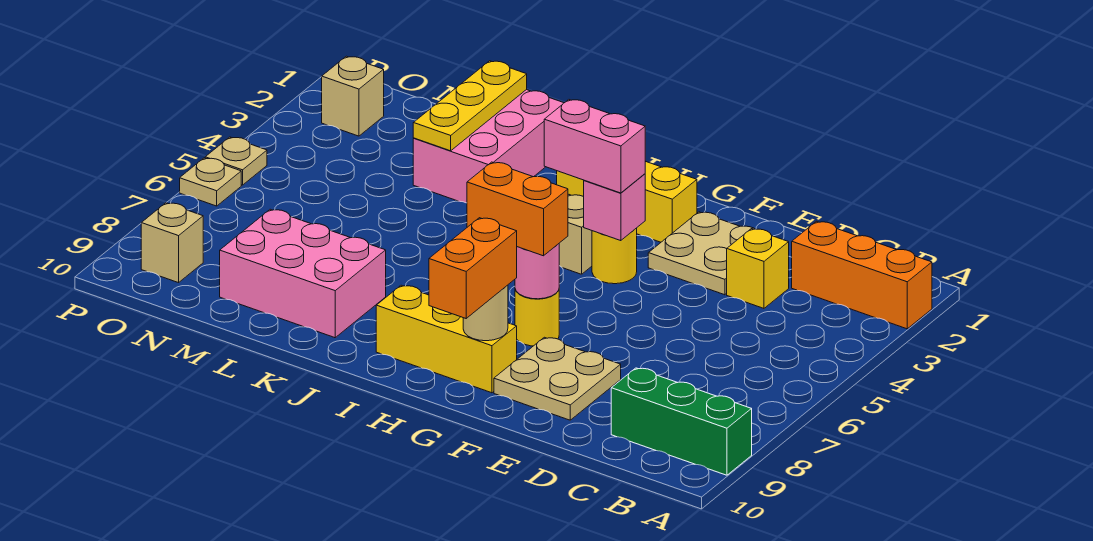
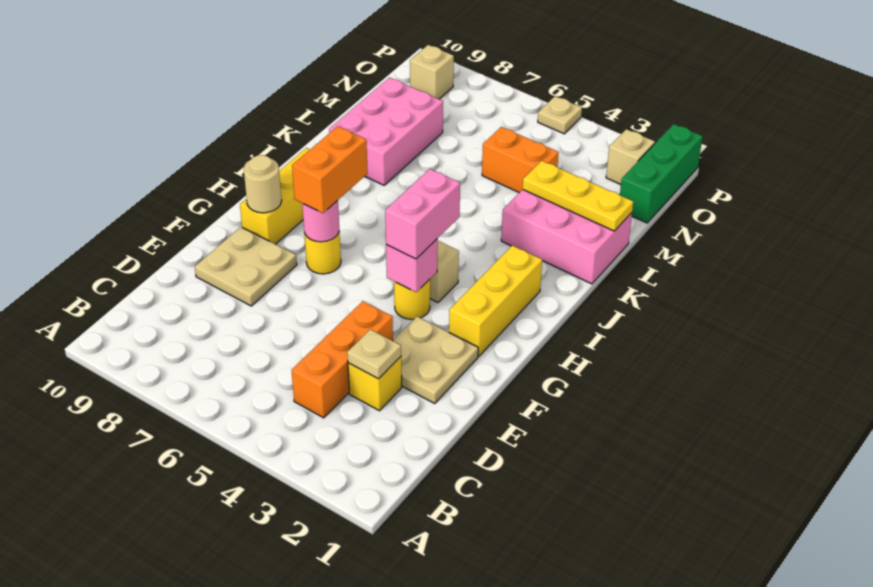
orange 1x3 brick [792,221,932,329] -> orange 1x3 brick moved to [291,301,393,418]
green 1x3 brick [611,368,752,475] -> green 1x3 brick moved to [620,124,703,223]
orange 1x2 brick [429,218,517,318] -> orange 1x2 brick moved to [482,127,559,193]
tan 1x1 plate [180,158,241,206] -> tan 1x1 plate moved to [347,329,401,379]

